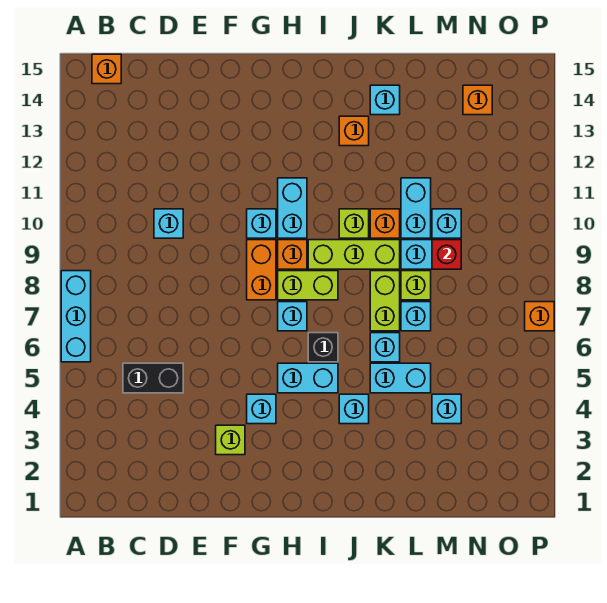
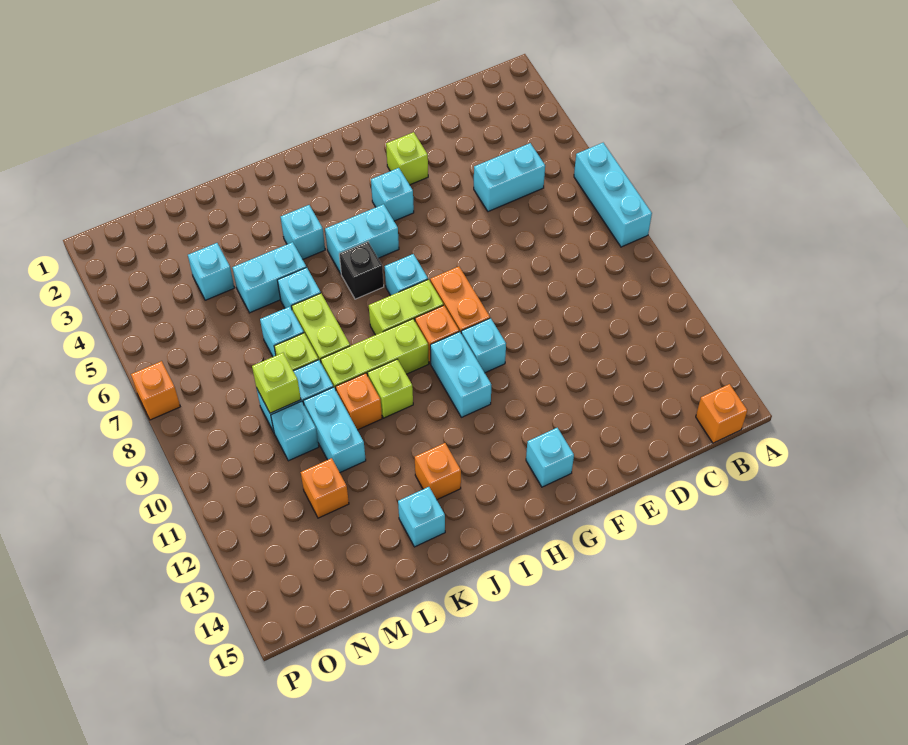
black 1x2 brick [123,363,183,393] -> cyan 1x2 brick [474,143,545,212]
cyan 1x1 brick [154,209,183,238] -> cyan 1x1 brick moved to [526,428,574,487]
red 1x1 brick [432,240,461,269] -> lime 1x1 brick [252,353,301,413]
orange 1x1 brick [463,85,492,115] -> orange 1x1 brick moved to [301,458,349,518]

